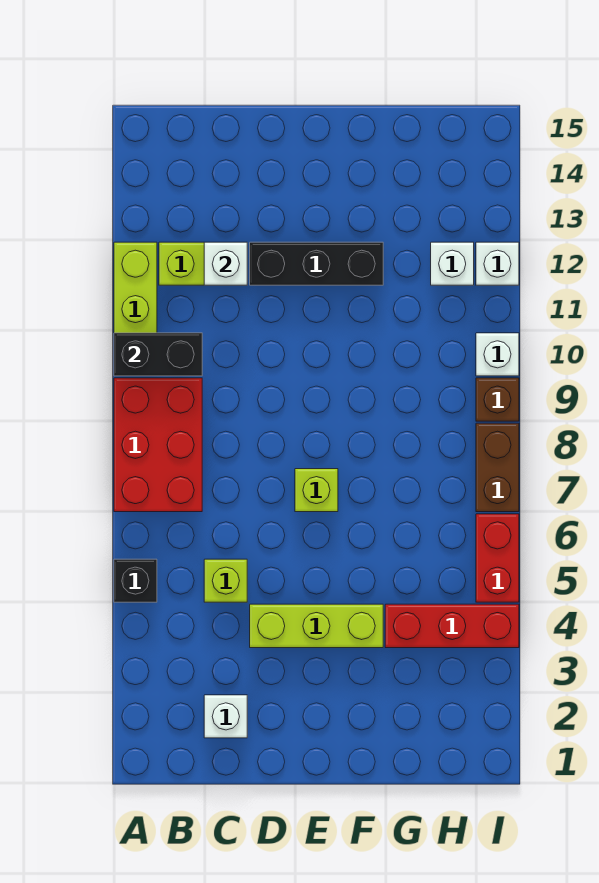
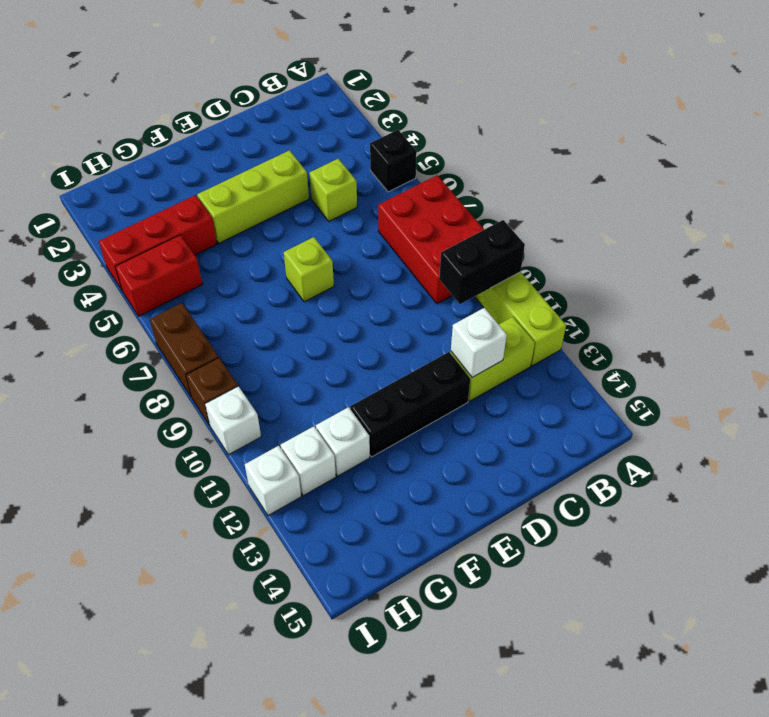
white 1x1 brick [204,695,247,738] -> white 1x1 brick moved to [316,407,370,476]
red 1x2 brick [476,514,519,602] -> red 1x2 brick turned to [115,235,202,316]

